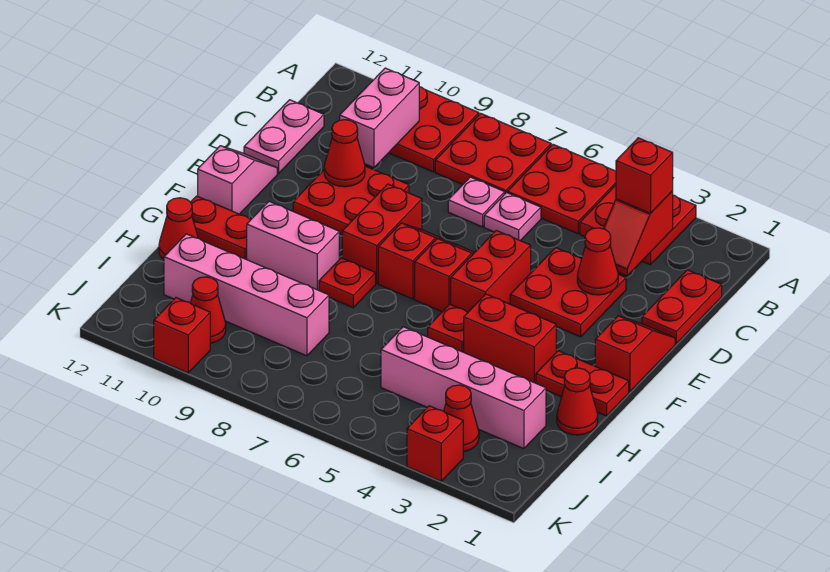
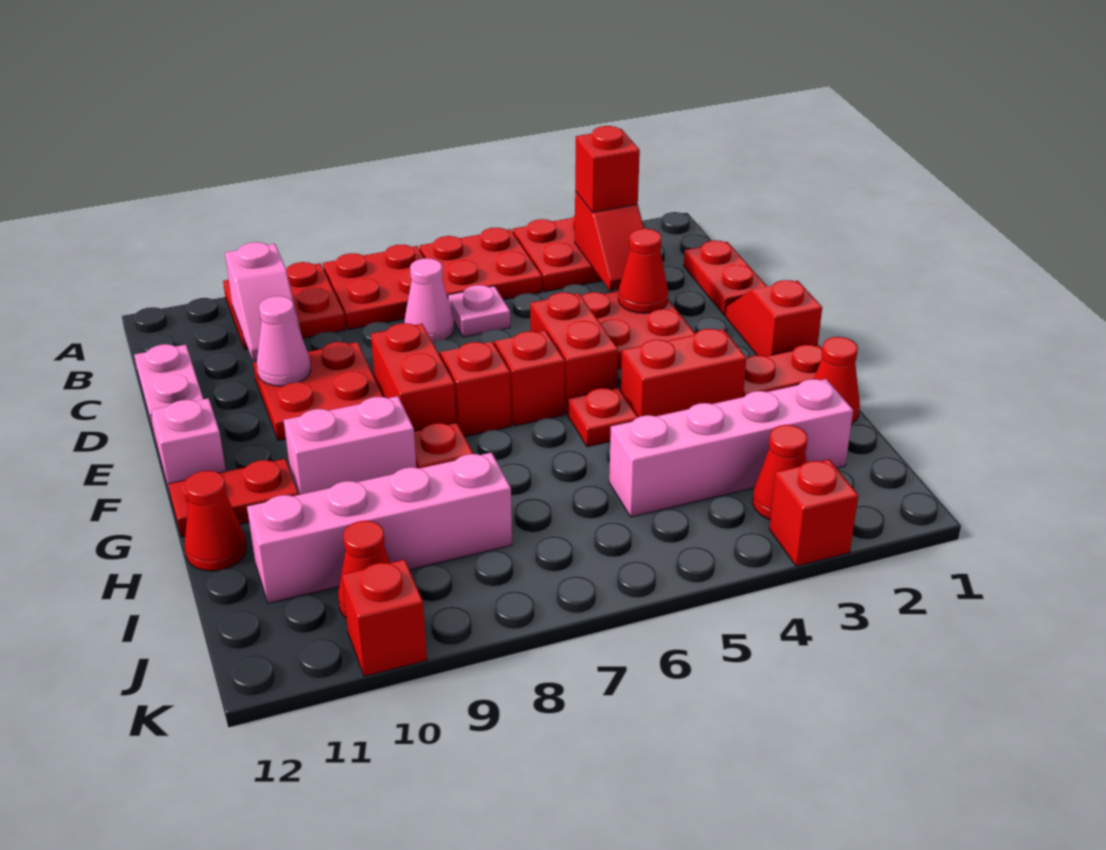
pink 1x2 brick [340,68,419,168] -> pink 1x2 slope [225,242,302,360]
pink 1x1 plate [448,177,505,227] -> pink 1x1 cone [404,258,454,342]
red 1x1 cone [324,120,365,187] -> pink 1x1 cone [257,296,311,386]

